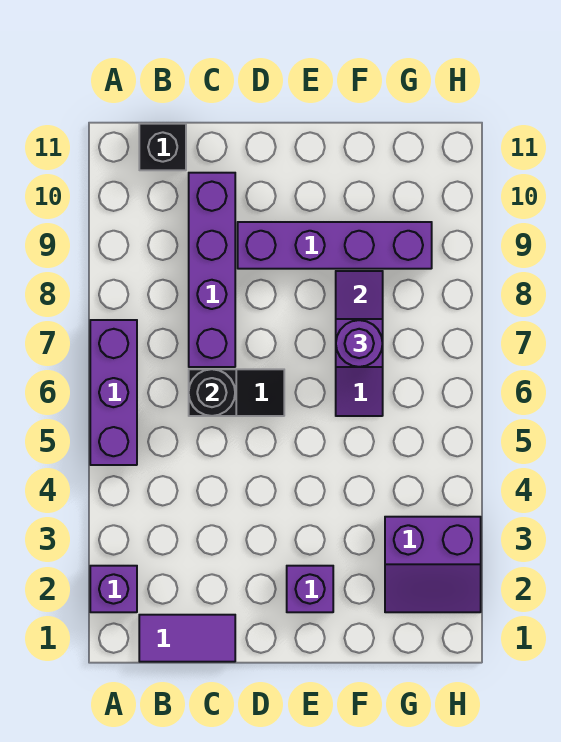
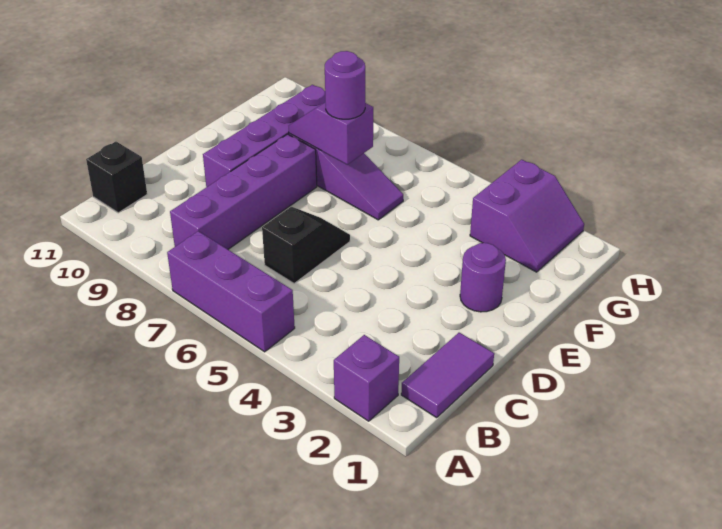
black 1x1 round brick [189,369,235,416] -> none
purple 1x4 brick [189,173,235,367] -> purple 1x4 brick turned to [170,134,317,249]
purple 1x1 brick [287,566,333,612] -> purple 1x1 round brick [460,243,506,312]

